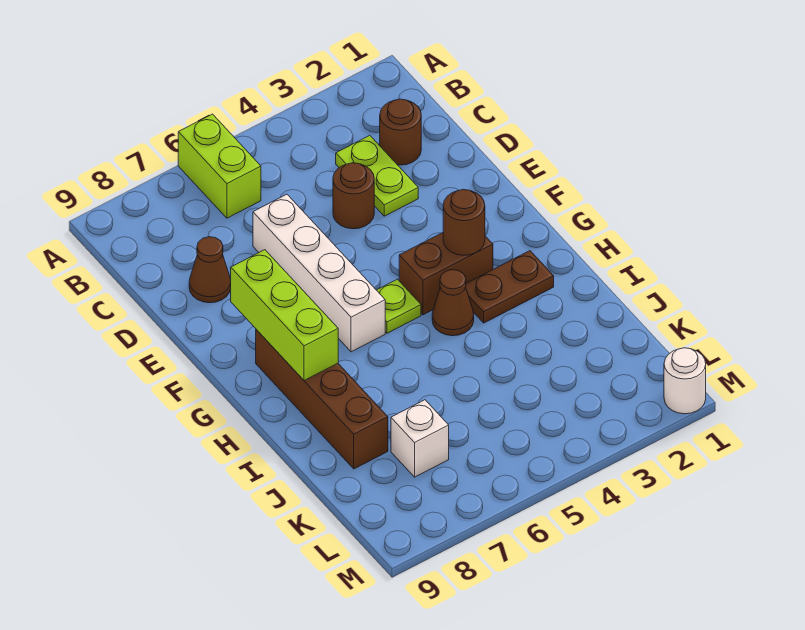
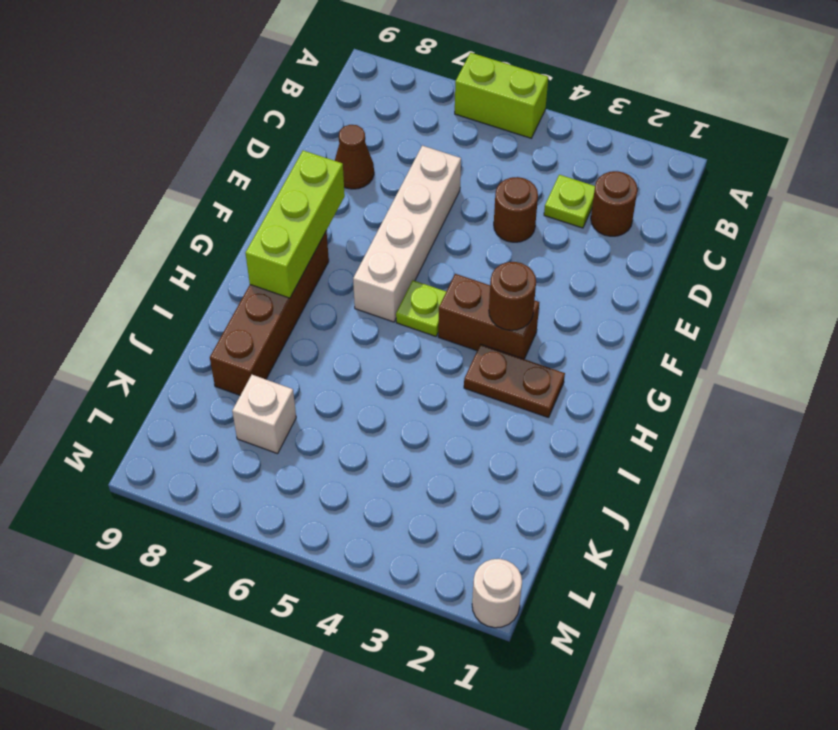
lime 1x2 brick [178,114,261,218] -> lime 1x2 brick turned to [455,53,548,138]
lime 1x2 plate [336,136,418,216] -> lime 1x1 plate [544,175,595,228]
brown 1x1 cone [432,270,474,336] -> none

